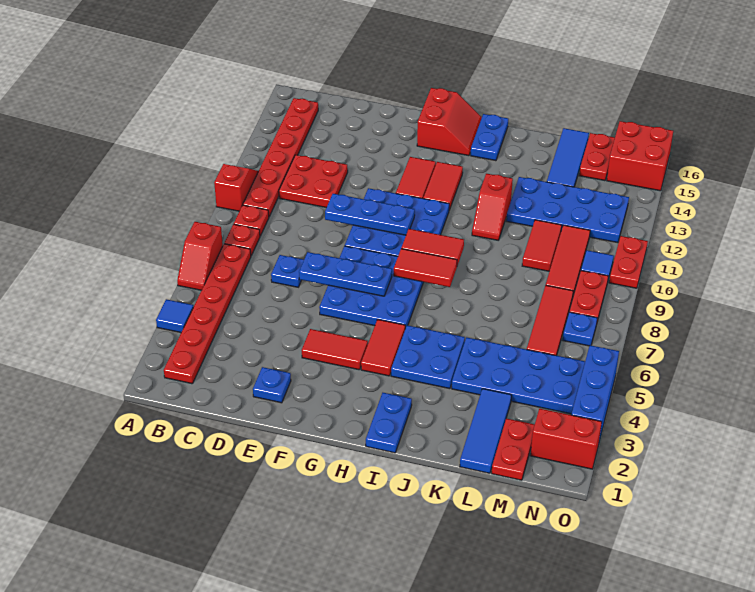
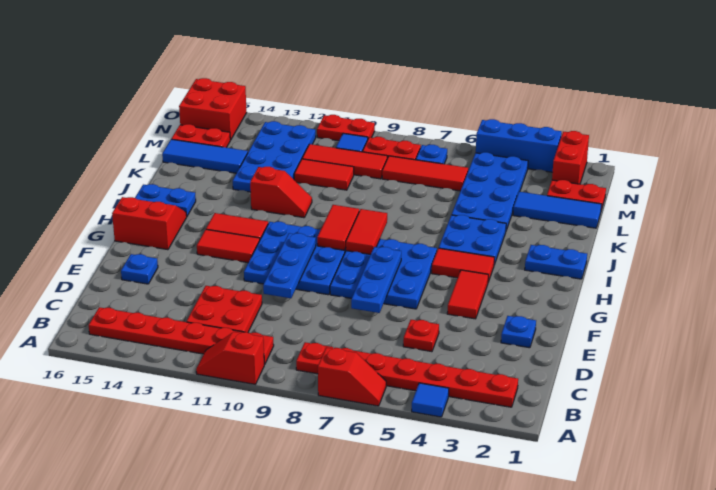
red 1x1 plate [234,205,269,236] -> red 1x1 plate moved to [403,320,439,352]
blue 1x1 plate [271,255,304,287] -> blue 1x1 plate moved to [121,254,158,284]

